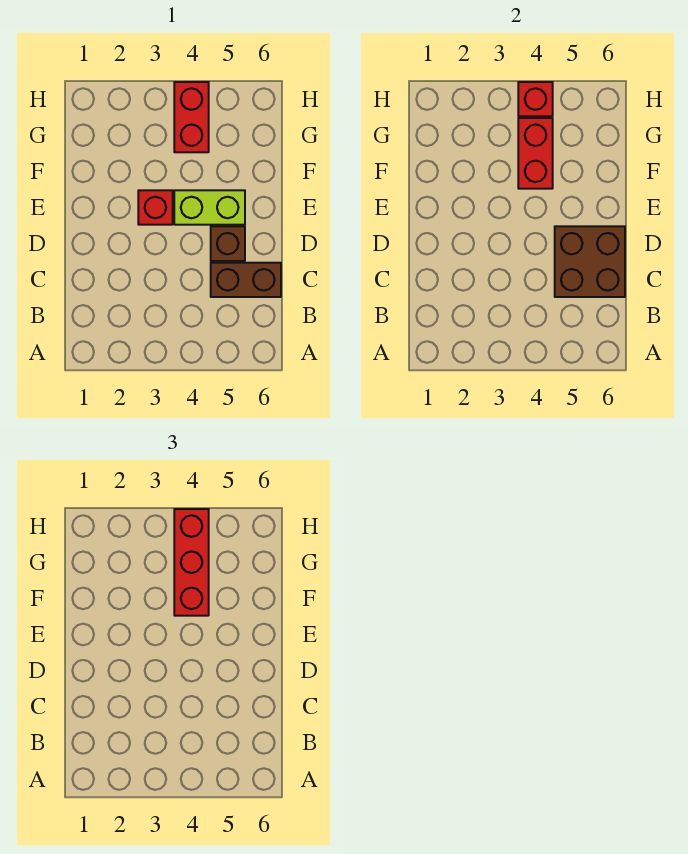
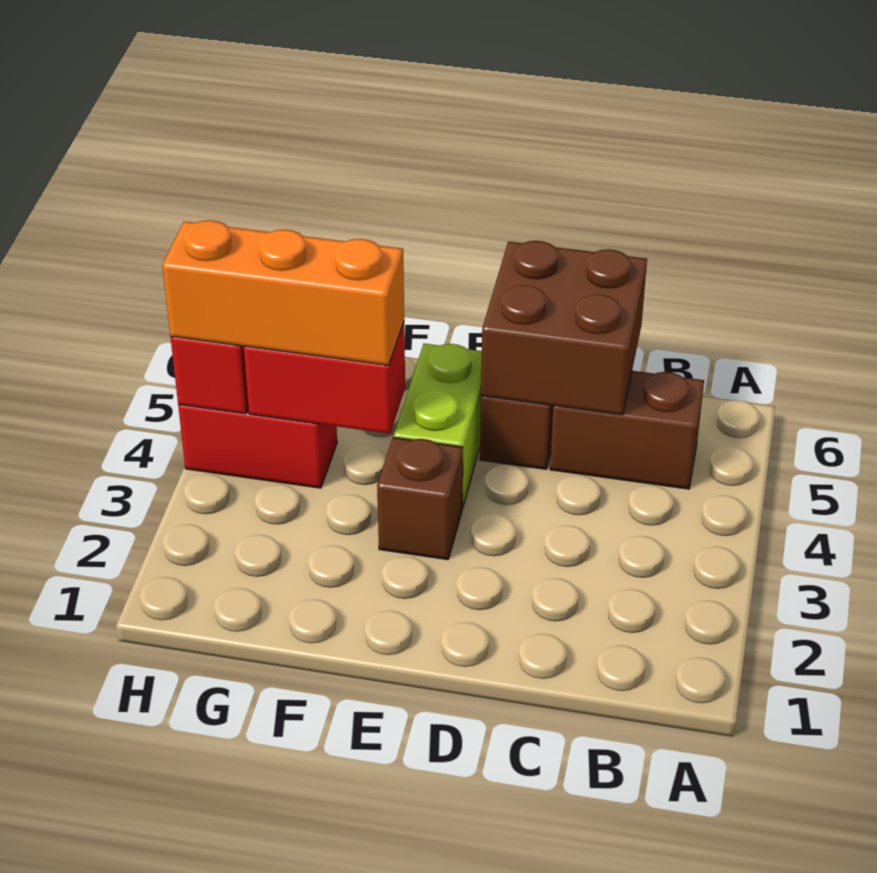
brown 1x2 brick [211,263,281,297] -> brown 1x2 brick turned to [550,371,704,489]
red 1x1 brick [138,190,173,225] -> brown 1x1 brick [377,437,463,560]
red 1x3 brick [174,509,209,616] -> orange 1x3 brick [162,220,404,365]

